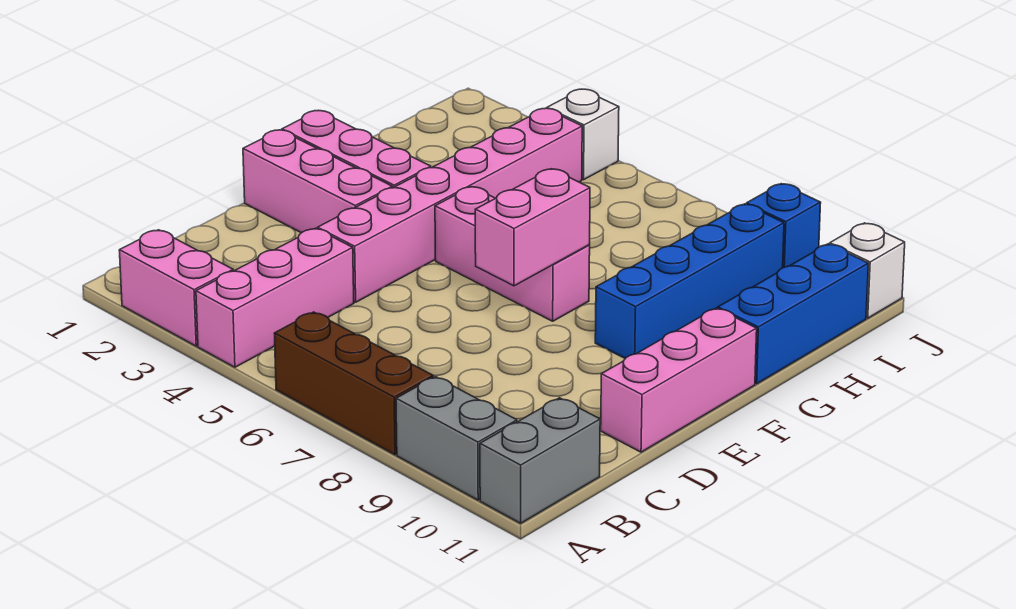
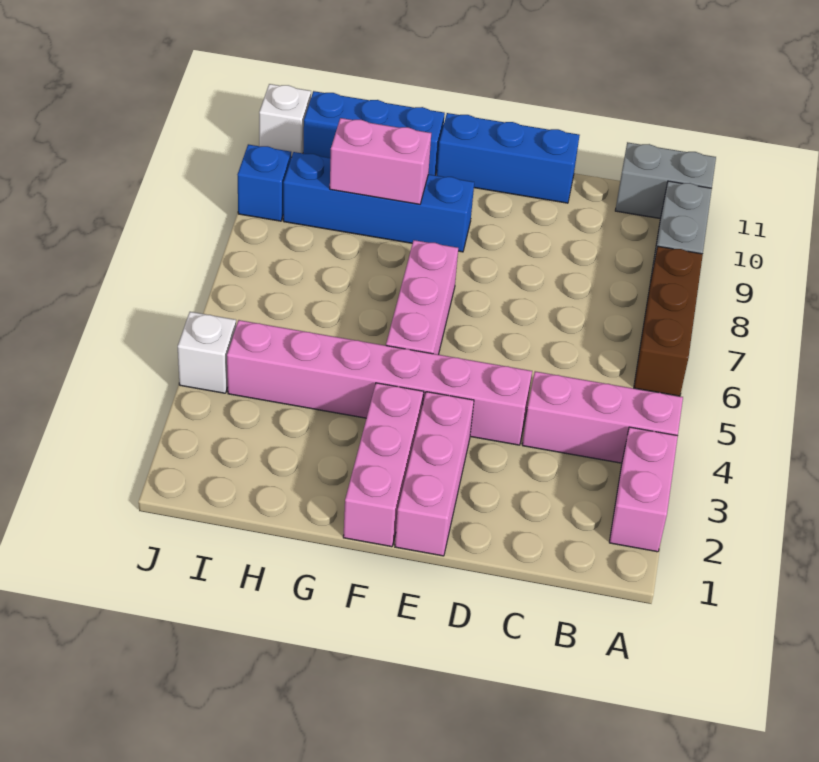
pink 1x3 brick [601,308,757,452] -> blue 1x3 brick [437,113,580,203]
pink 1x2 brick [475,169,590,286] -> pink 1x2 brick moved to [330,118,431,204]

